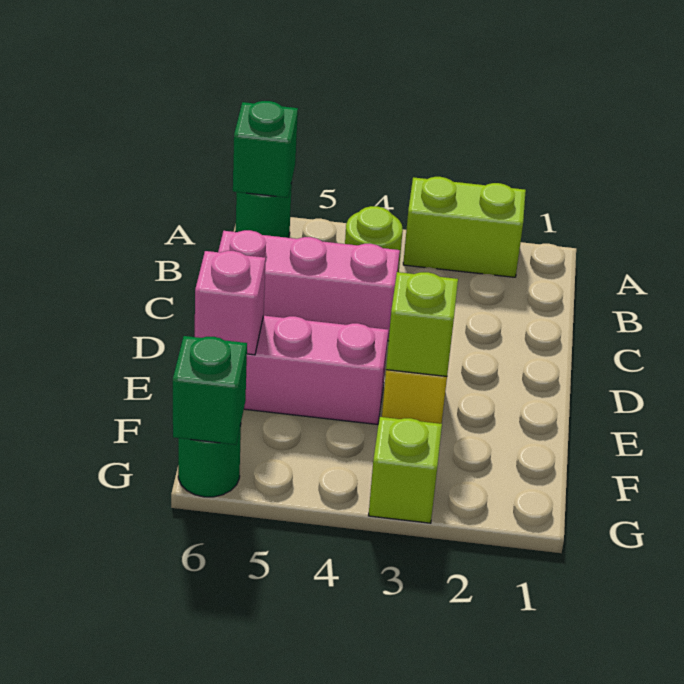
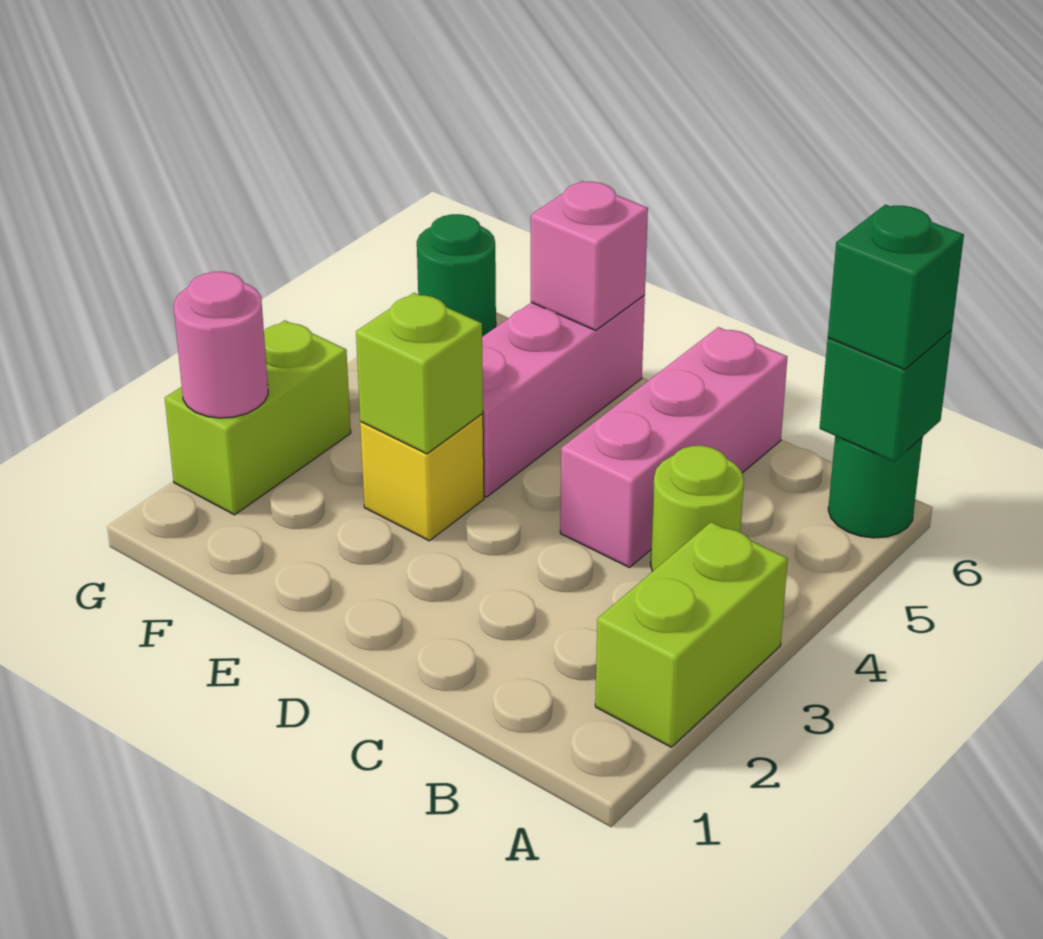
none -> pink 1x1 round brick [174,272,268,418]
lime 1x1 brick [369,417,442,523] -> lime 1x2 brick [165,320,351,515]
green 1x1 brick [173,336,247,445] -> green 1x1 brick moved to [828,205,964,370]

